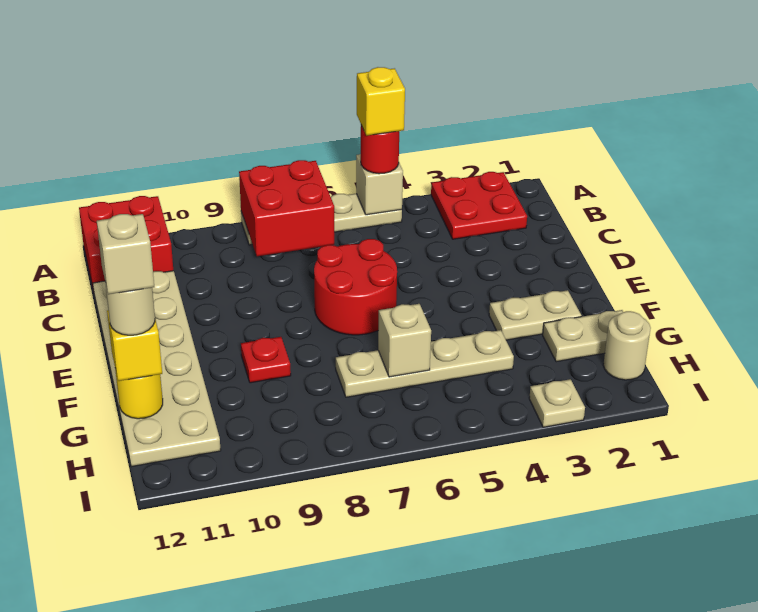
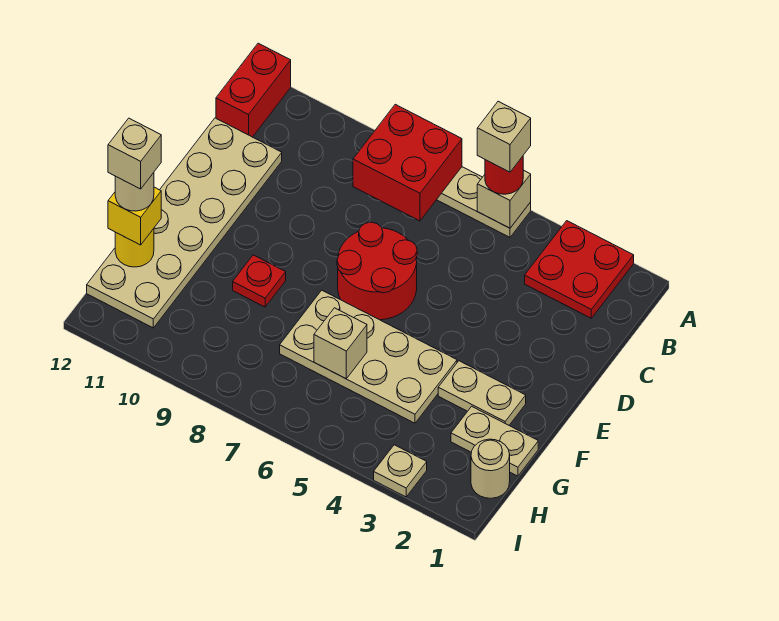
yellow 1x1 brick [357,67,405,136] -> tan 1x1 brick [477,101,531,172]
red 2x2 brick [79,196,173,291] -> red 1x2 brick [216,43,291,137]
tan 1x4 plate [336,330,514,397] -> tan 2x4 plate [280,290,457,423]

